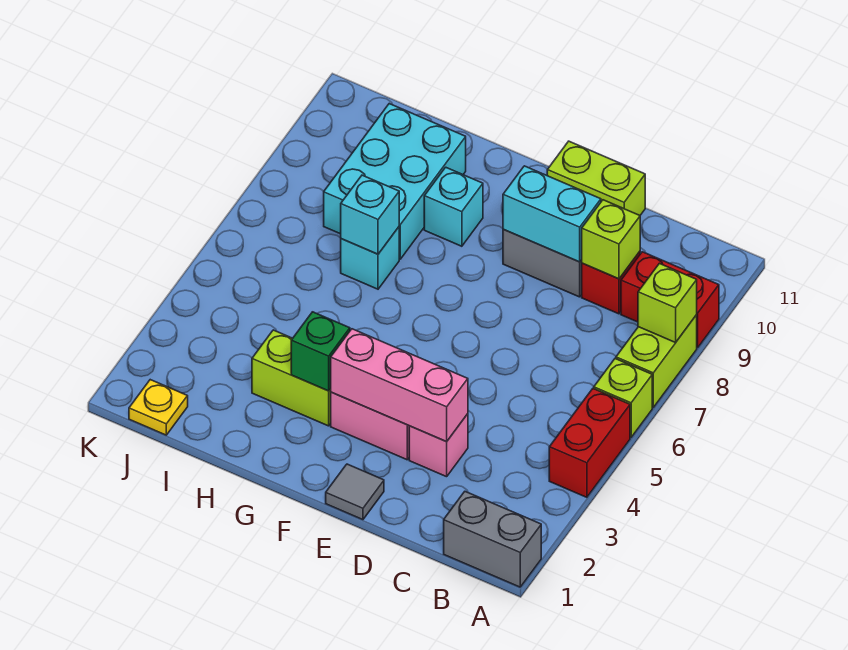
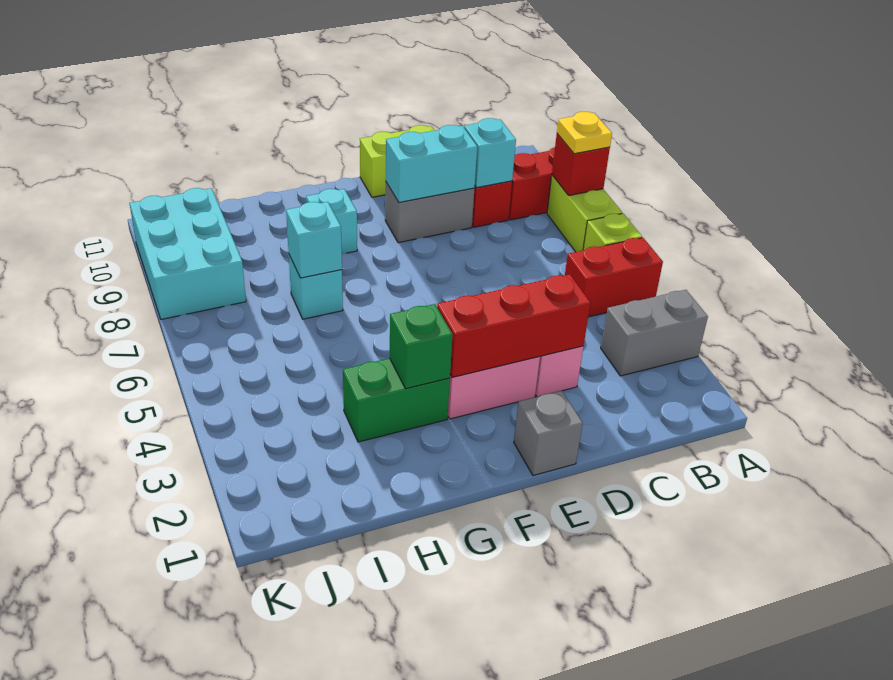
grey 1x2 brick [444,492,541,587] -> grey 1x2 brick moved to [601,290,708,376]
red 1x2 brick [549,388,630,497] -> red 1x2 brick turned to [565,238,663,317]
lime 1x1 brick [638,263,697,343] -> red 1x1 brick [552,134,610,196]
lime 1x1 brick [582,200,640,279] -> cyan 1x1 brick [464,118,516,188]
pink 1x3 brick [331,329,468,442] -> red 1x3 brick [437,274,590,377]
grey 1x1 tile [326,464,384,520] -> grey 1x1 brick [514,391,583,476]
lime 1x2 brick [252,330,331,426] -> green 1x2 brick [343,358,450,442]
cyan 2x3 brick [324,104,466,259] -> cyan 2x3 brick moved to [129,188,246,319]
yellow 1x1 plate [129,380,188,435] -> yellow 1x1 plate moved to [557,112,612,154]

